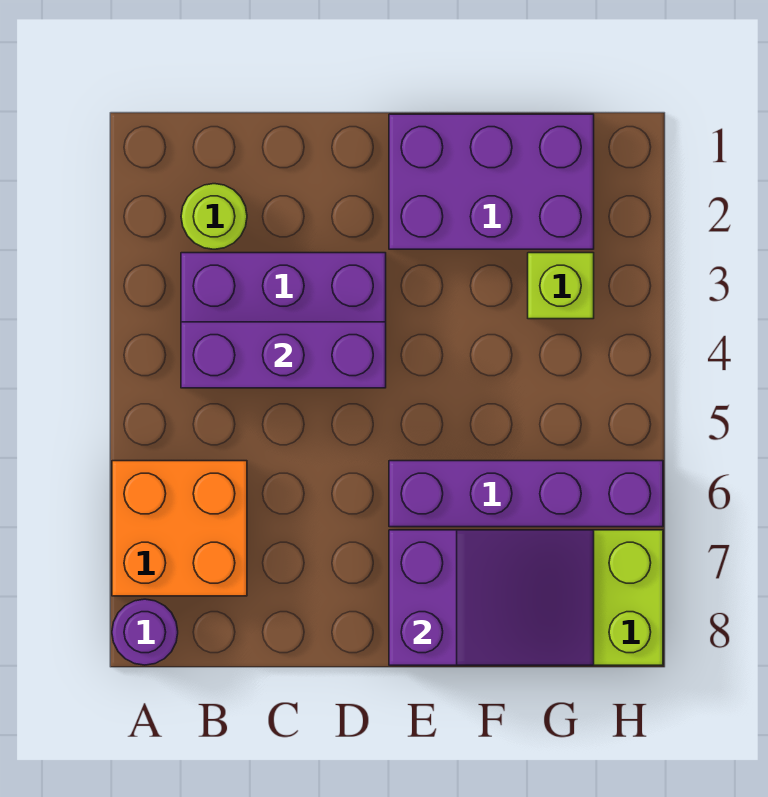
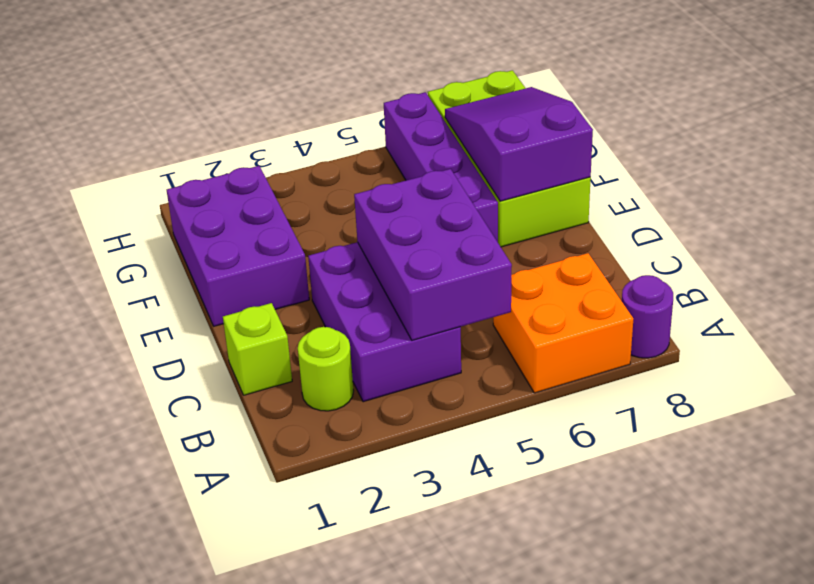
purple 1x3 brick [181,322,386,388] -> purple 2x3 brick [354,169,512,340]
lime 1x1 brick [528,253,594,319] -> lime 1x1 brick moved to [223,303,292,395]

